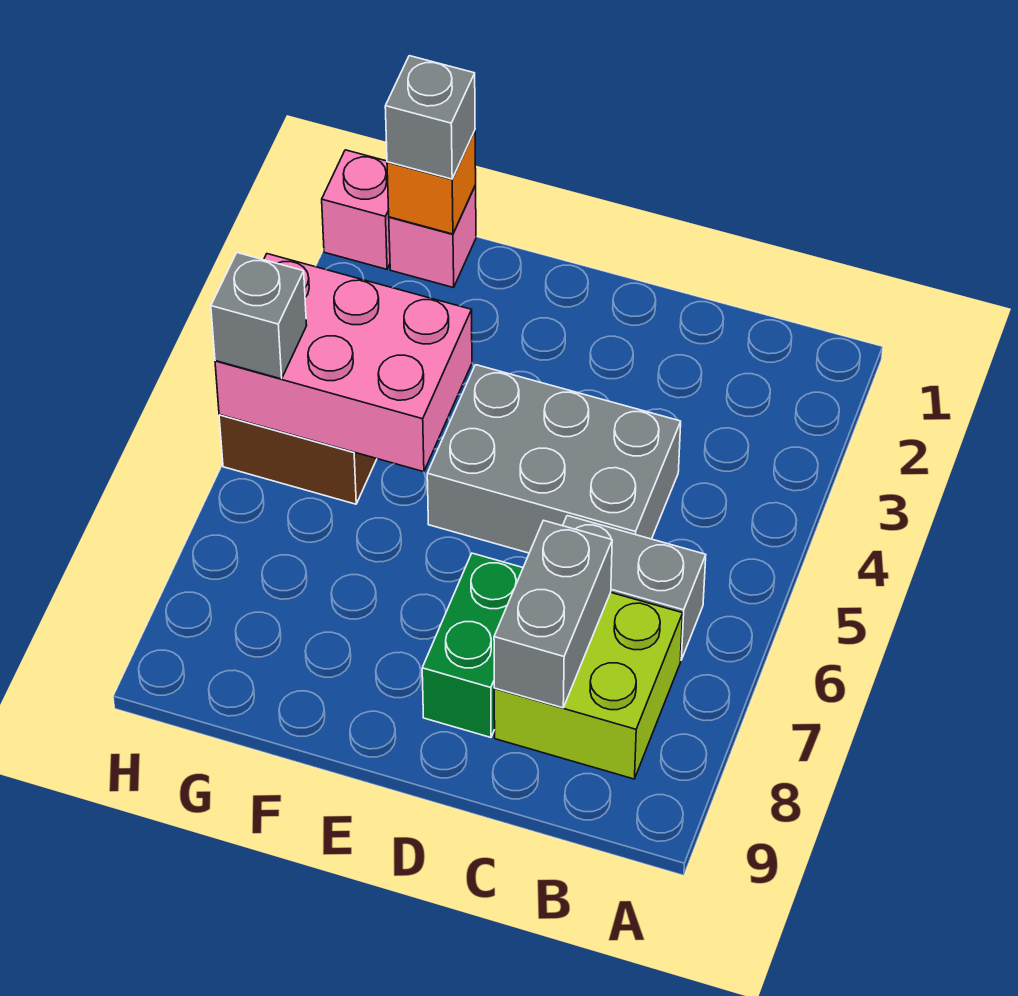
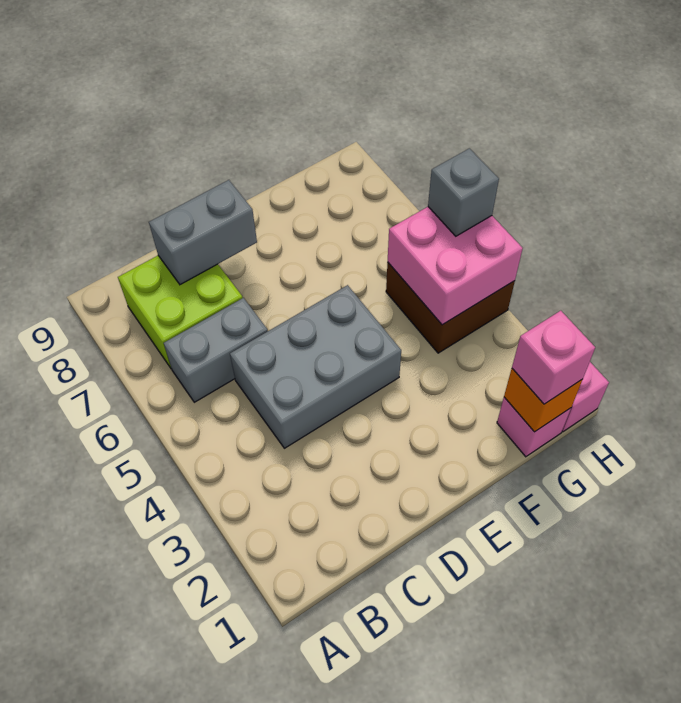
grey 1x2 brick [494,520,612,708] -> grey 1x2 brick turned to [149,180,257,285]
green 1x2 brick [422,553,523,737] -> none
pink 2x3 brick [215,254,472,472] -> pink 2x2 brick [388,207,523,325]
grey 1x1 brick [385,56,475,179] -> pink 1x1 brick [512,311,595,404]

